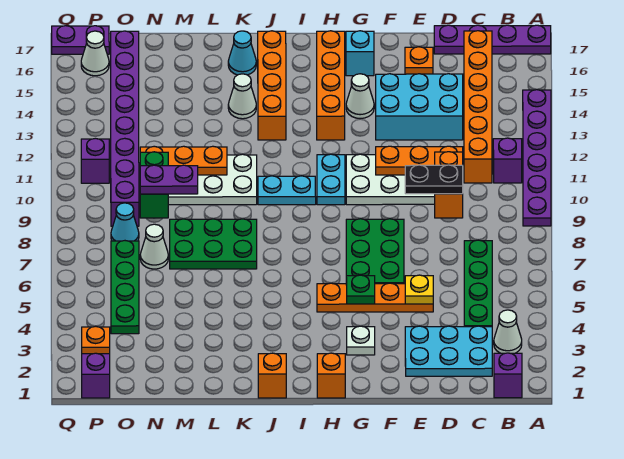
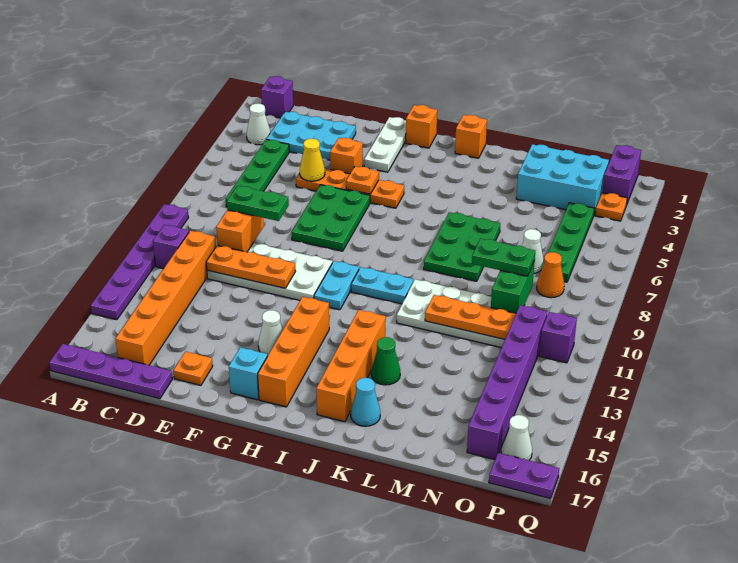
black 1x2 plate [405,165,463,194] -> green 1x2 plate [227,186,289,221]
cyan 2x3 brick [376,74,463,140] -> cyan 2x3 brick moved to [516,144,609,214]
yellow 1x1 plate [405,275,433,304] -> yellow 1x1 cone [300,139,325,181]
none -> orange 1x1 brick [330,138,363,174]
white 1x1 plate [347,326,375,355] -> white 1x3 plate [364,117,406,172]
green 1x1 plate [346,275,375,304] -> orange 1x1 plate [346,166,379,194]
green 2x3 plate [170,219,257,269] -> green 2x3 plate turned to [424,212,500,281]
white 1x1 cone [228,74,256,119] -> green 1x1 cone [371,337,400,385]
purple 1x2 plate [140,165,198,194] -> green 1x2 plate [472,239,535,276]
cyan 1x1 cone [111,203,139,241] -> orange 1x1 cone [537,252,564,298]
purple 1x8 brick [111,31,139,226] -> purple 1x6 brick [467,305,548,459]
purple 1x1 brick [82,353,110,398] -> purple 1x2 brick [602,145,641,203]

